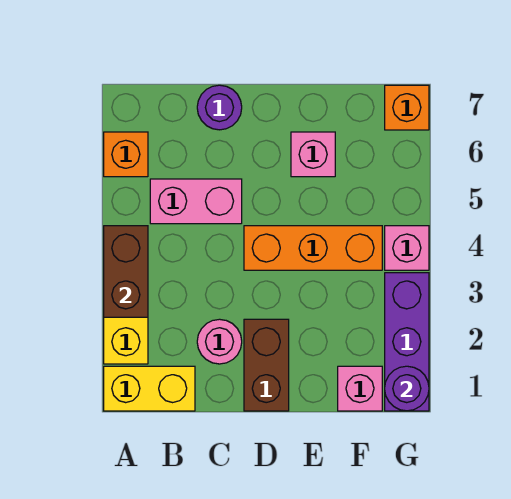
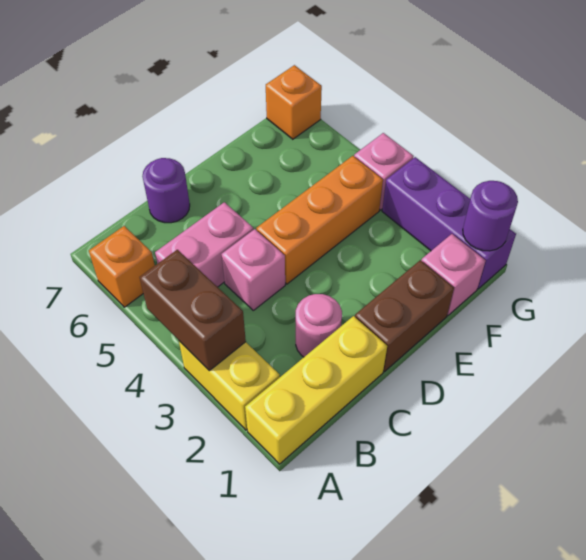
yellow 1x2 brick [104,366,195,411] -> yellow 1x3 brick [245,316,387,464]
brown 1x2 brick [244,319,289,411] -> brown 1x2 brick turned to [355,260,454,372]
pink 1x1 brick [291,132,335,177] -> pink 1x1 brick moved to [221,229,285,310]

